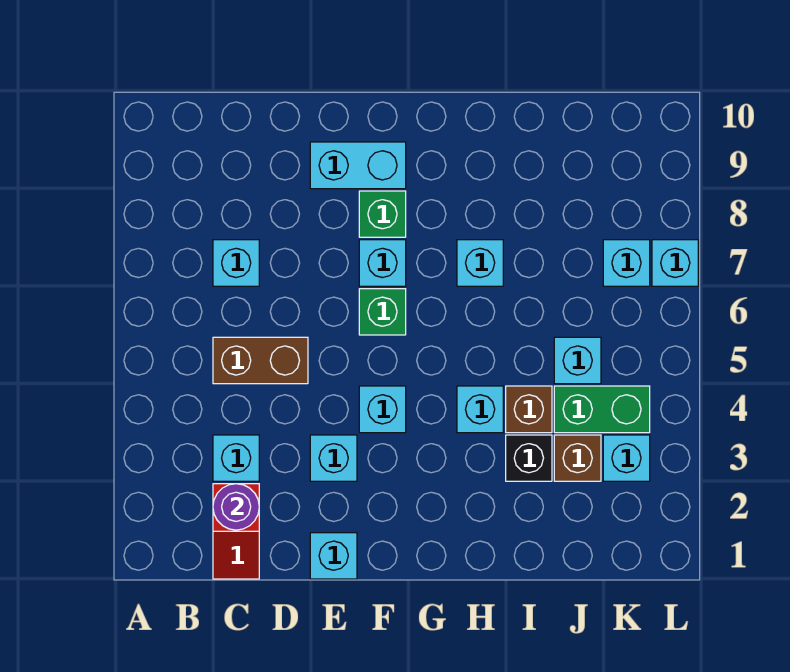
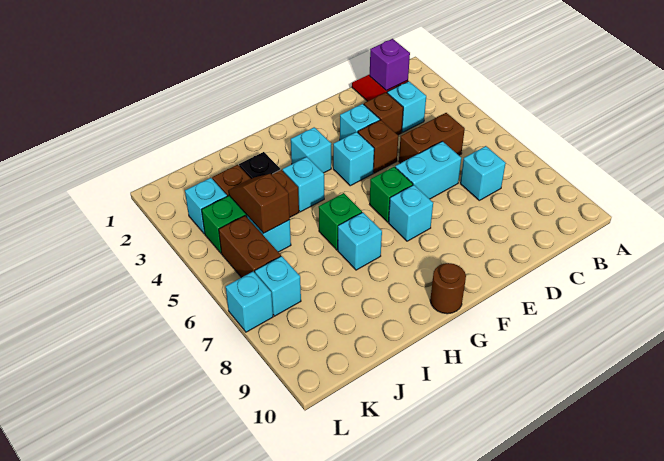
purple 1x1 round brick [213,484,259,530] -> purple 1x1 brick [370,39,410,91]
none -> brown 1x1 brick [364,92,403,135]
cyan 1x1 brick [310,533,357,579] -> cyan 1x1 brick moved to [291,127,331,173]
none -> brown 1x1 brick [358,120,398,173]
cyan 1x2 brick [310,142,406,189] -> cyan 1x2 brick moved to [395,141,461,199]
green 1x1 brick [359,191,406,237] -> green 1x1 brick moved to [319,193,362,250]
none -> brown 1x1 round brick [430,263,466,314]
none -> brown 1x2 slope [229,174,290,233]
none -> brown 1x2 brick [219,216,281,278]

